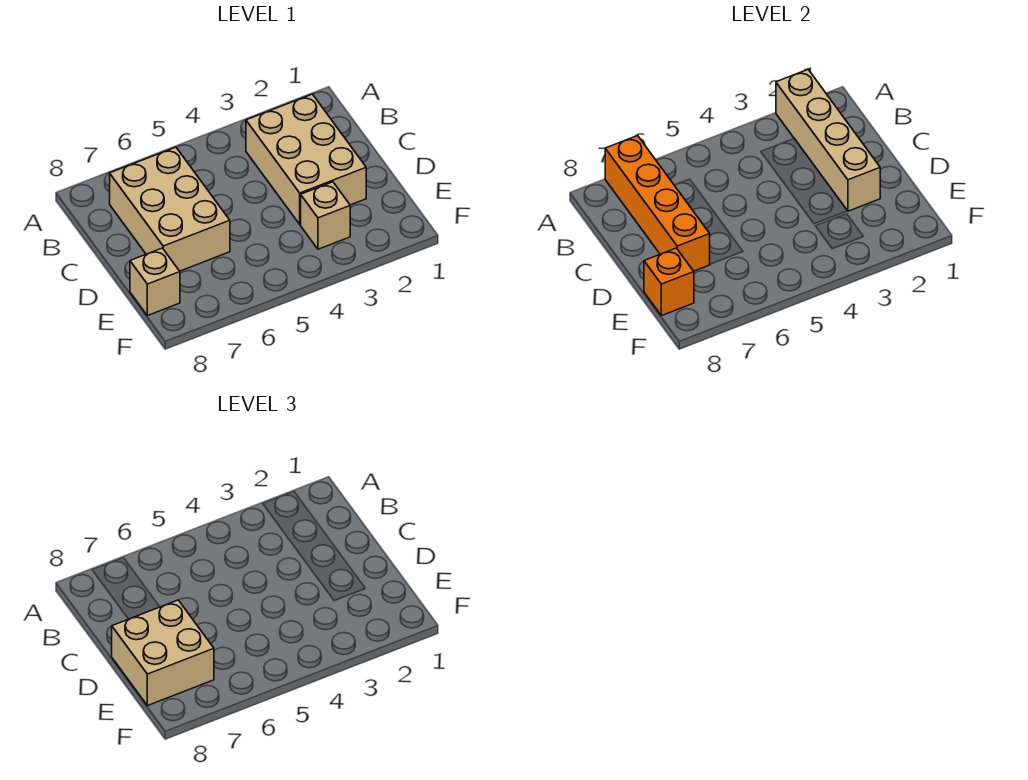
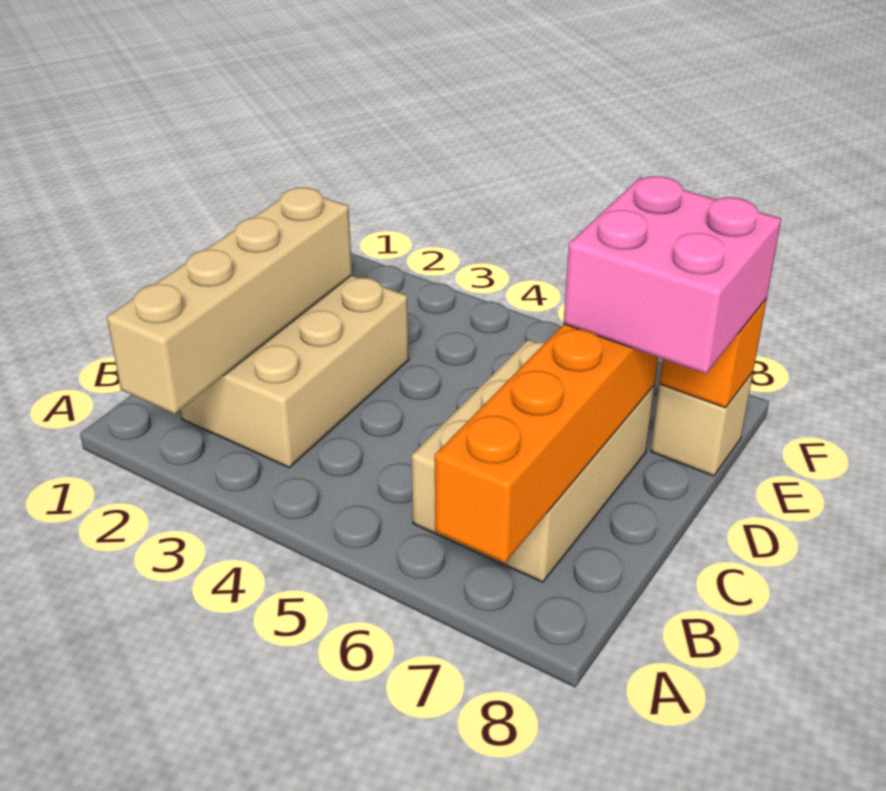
tan 2x2 brick [112,600,214,706] -> pink 2x2 brick [563,176,781,374]
tan 1x1 brick [301,182,350,249] -> none

